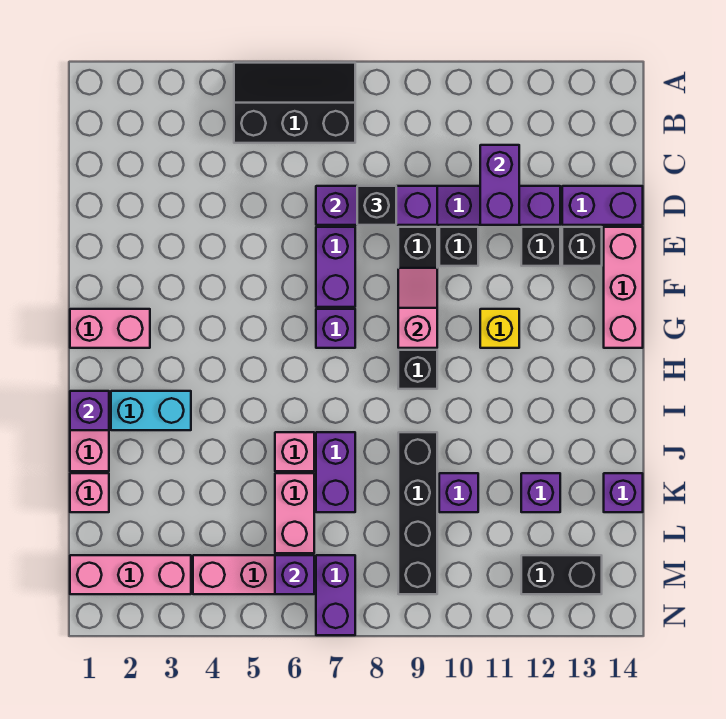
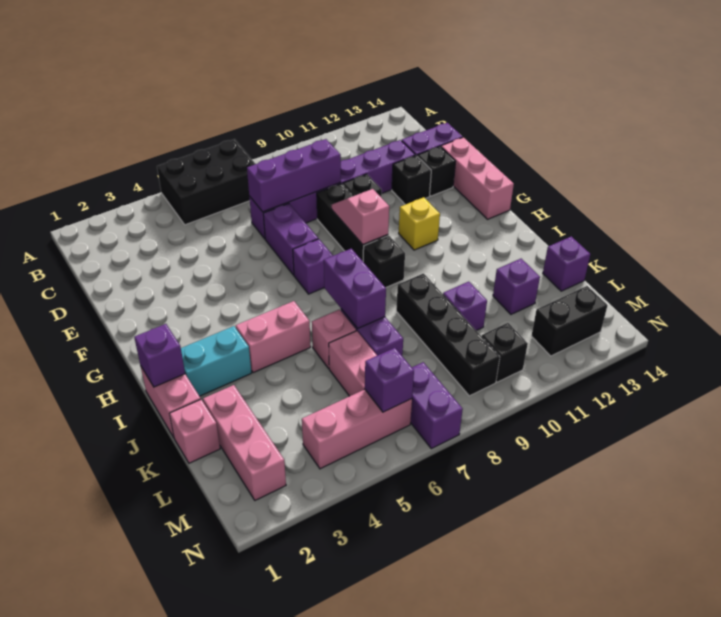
black 2x3 slope [234,63,355,143] -> black 2x3 brick [157,139,255,225]
purple 1x2 brick [480,145,519,225] -> purple 1x2 brick moved to [324,249,386,329]
black 1x1 brick [357,186,396,225] -> black 1x1 brick moved to [482,323,528,382]
pink 1x2 brick [70,309,150,348] -> pink 1x2 brick moved to [236,301,311,373]
pink 1x3 brick [70,555,191,594] -> pink 1x3 brick turned to [203,385,286,500]

